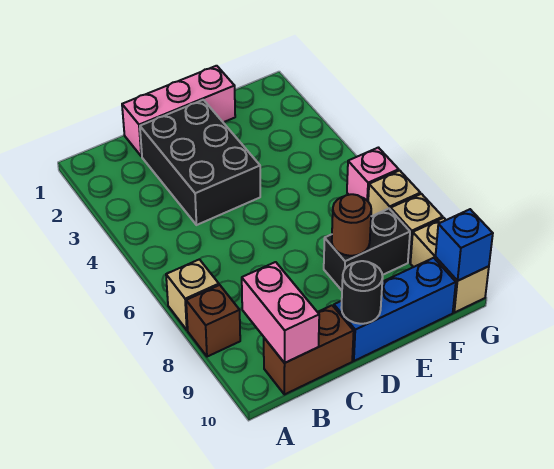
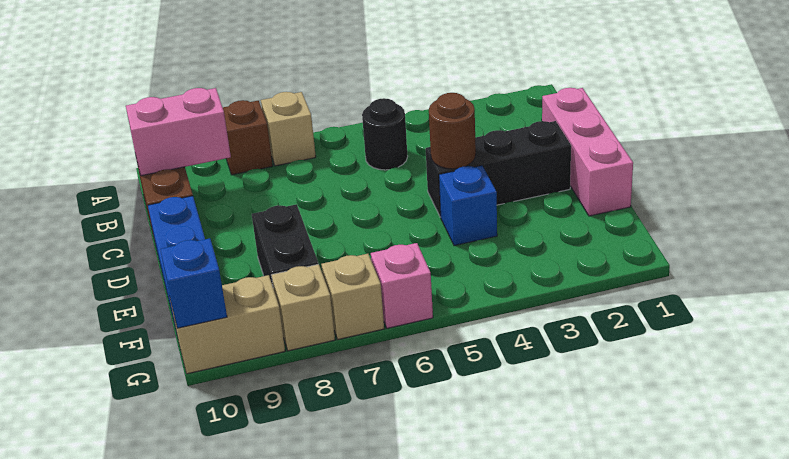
black 2x3 brick [140,100,260,225] -> black 1x3 brick [426,121,571,217]
black 1x1 round brick [341,261,383,324] -> black 1x1 round brick moved to [362,98,408,170]
none -> blue 1x1 brick [439,166,497,246]
brown 1x1 round brick [332,194,371,256] -> brown 1x1 round brick moved to [429,93,476,169]

